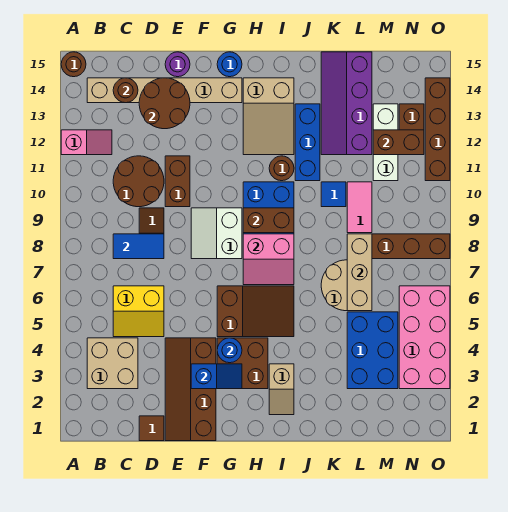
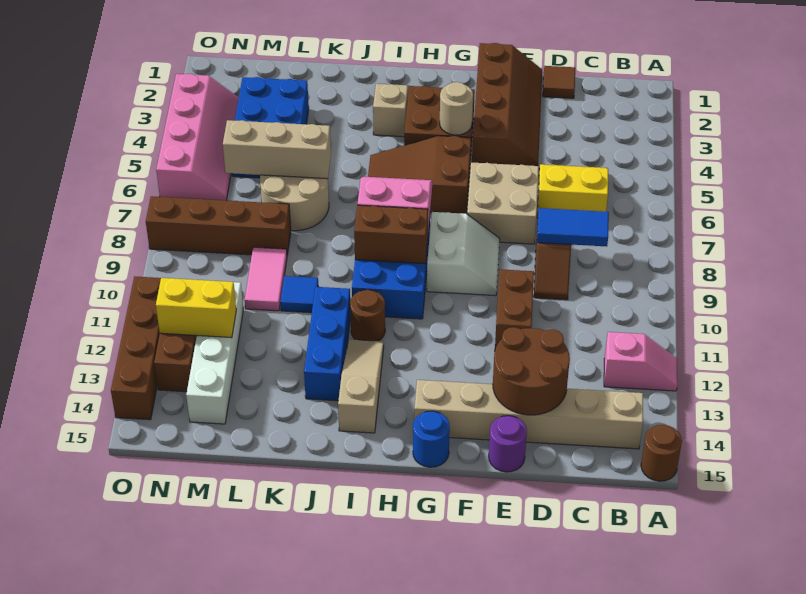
pink 1x2 slope [61,130,112,155] -> pink 1x2 slope turned to [604,332,677,391]
tan 2x2 brick [87,338,138,389] -> tan 2x2 brick moved to [467,162,539,244]
brown 2x2 round brick [113,156,164,207] -> none
brown 1x1 round brick [113,78,138,103] -> none
blue 1x2 slope [191,364,242,389] -> none
blue 1x1 round brick [217,338,242,363] -> tan 1x1 round brick [440,82,473,135]
tan 2x3 slope [243,78,294,155] -> tan 1x3 slope [338,339,384,433]
purple 2x4 slope [321,52,372,155] -> none
tan 1x3 brick [347,234,372,311] -> tan 1x3 brick turned to [223,120,331,179]
white 1x3 brick [373,104,398,181] -> white 1x4 brick [186,282,243,424]
brown 1x2 brick [373,130,424,155] -> yellow 1x2 brick [156,278,236,338]
pink 2x4 brick [399,286,450,389] -> pink 2x4 slope [156,74,239,200]

